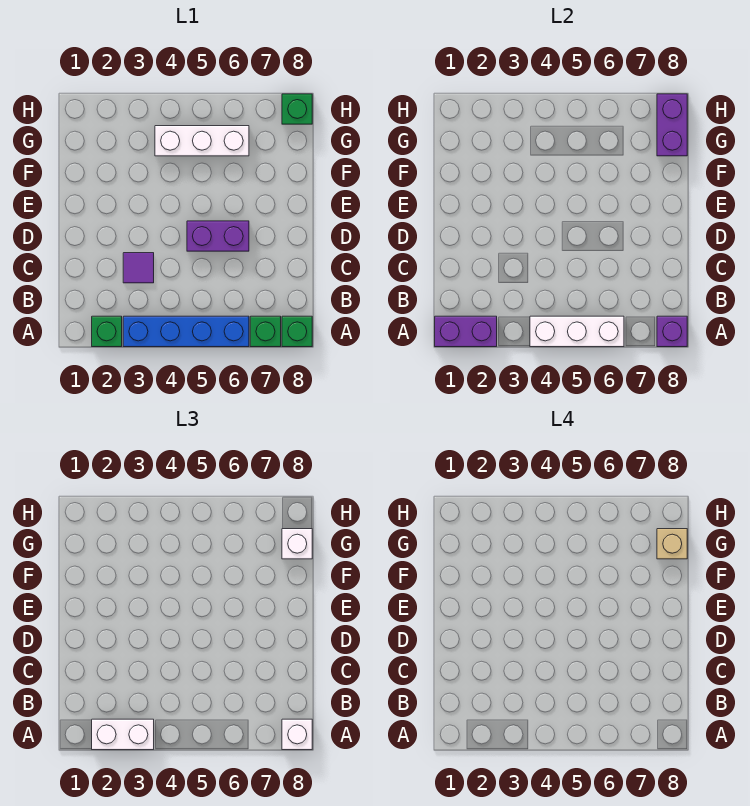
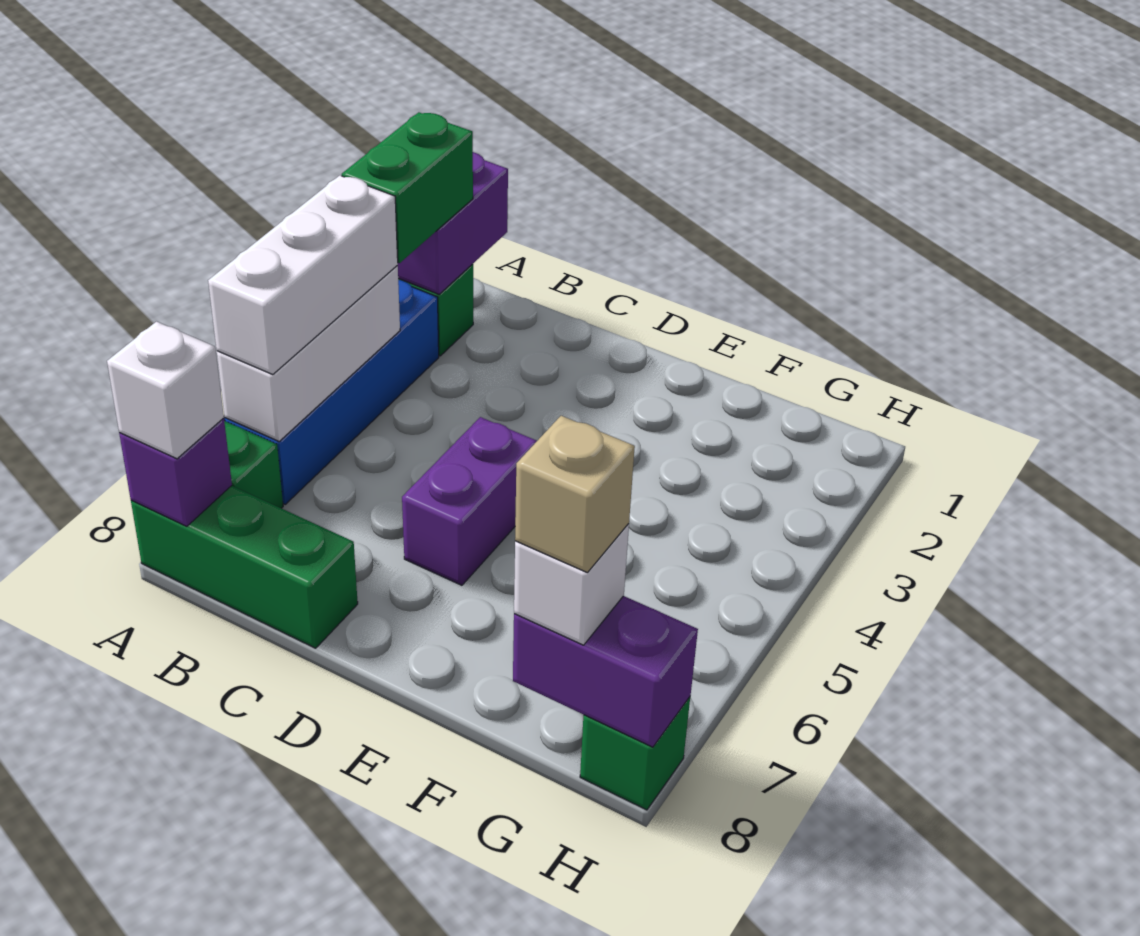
white 1x2 brick [92,719,154,750] -> green 1x2 brick [342,112,473,263]
green 1x1 brick [282,316,312,347] -> green 1x3 brick [131,486,358,648]
purple 1x1 tile [123,253,154,283] -> none
white 1x3 brick [155,126,249,156] -> white 1x3 brick moved to [208,175,398,375]

